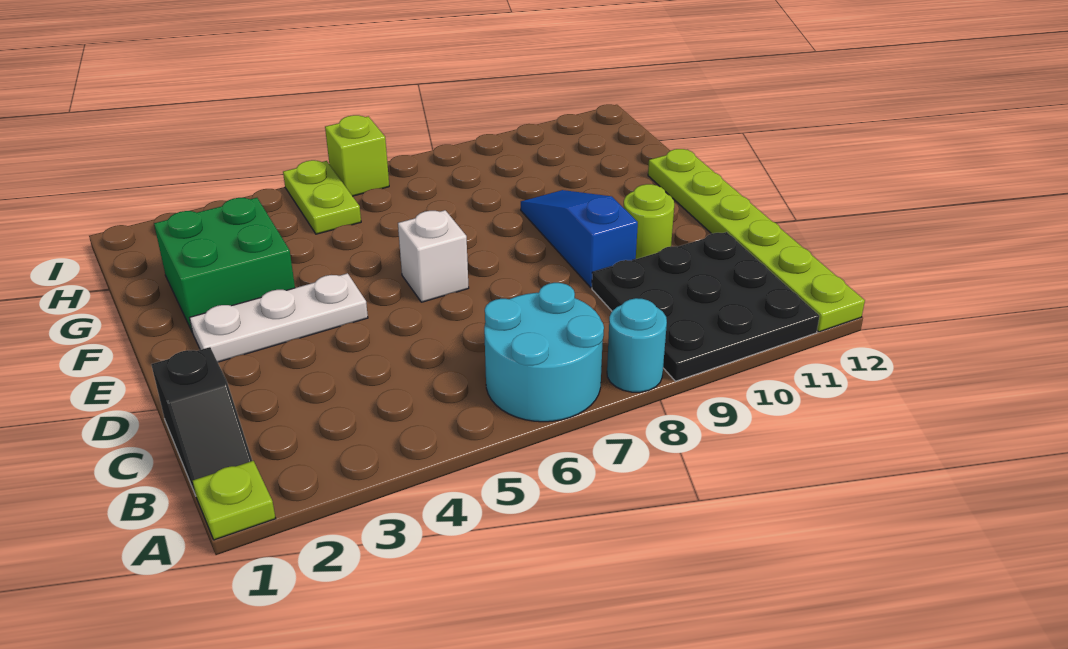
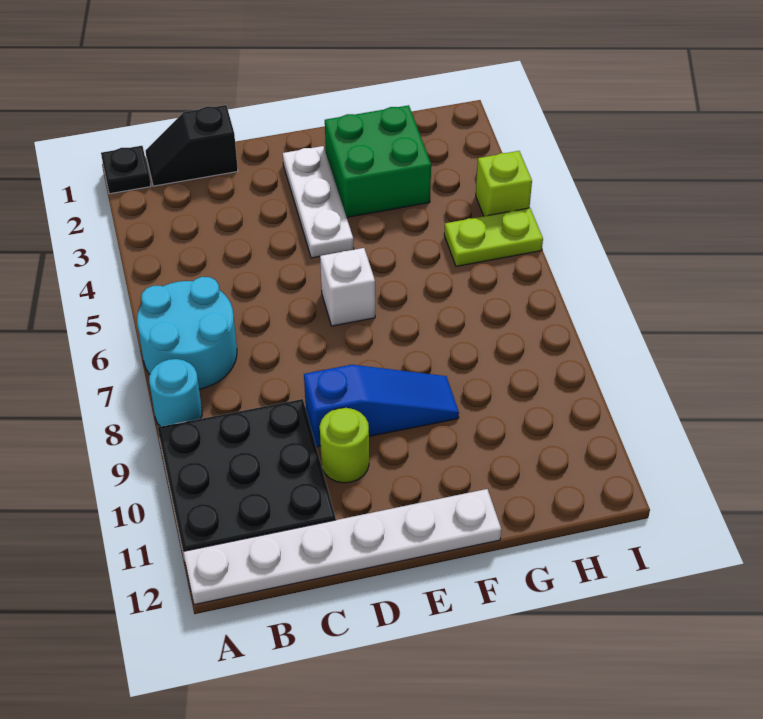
lime 1x1 plate [193,461,276,540] -> black 1x1 plate [101,146,151,194]
lime 1x6 plate [648,149,865,332] -> white 1x6 plate [183,489,501,605]
lime 1x1 brick [325,115,389,196] -> lime 1x1 brick moved to [476,151,532,216]

